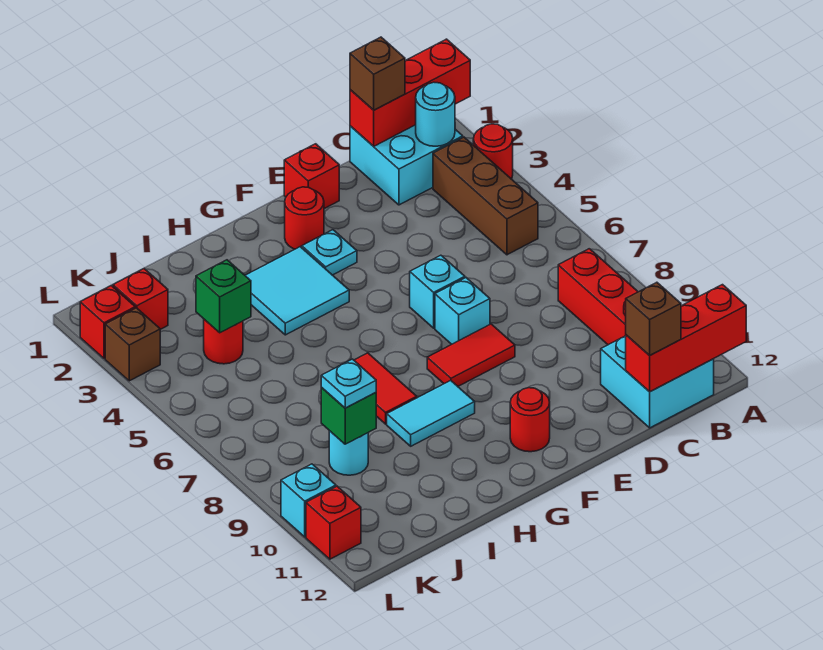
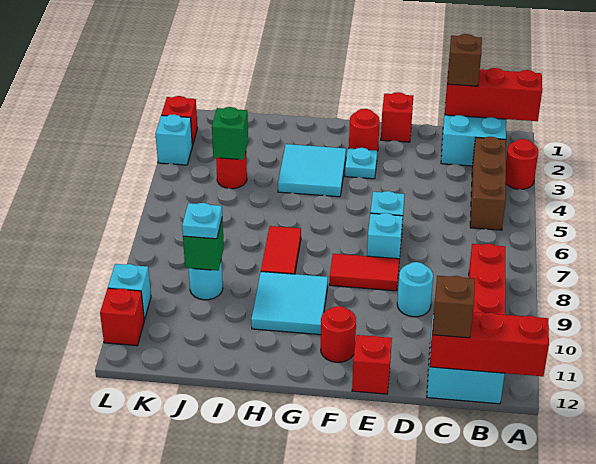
cyan 1x1 round brick [416,82,455,146] -> cyan 1x1 round brick moved to [397,262,433,317]
cyan 1x2 tile [387,380,475,446] -> cyan 2x2 tile [251,272,328,335]
red 1x1 brick [113,269,168,329] -> red 1x1 brick moved to [352,335,392,394]
brown 1x1 brick [105,308,160,381] -> cyan 1x1 brick [156,114,192,165]

